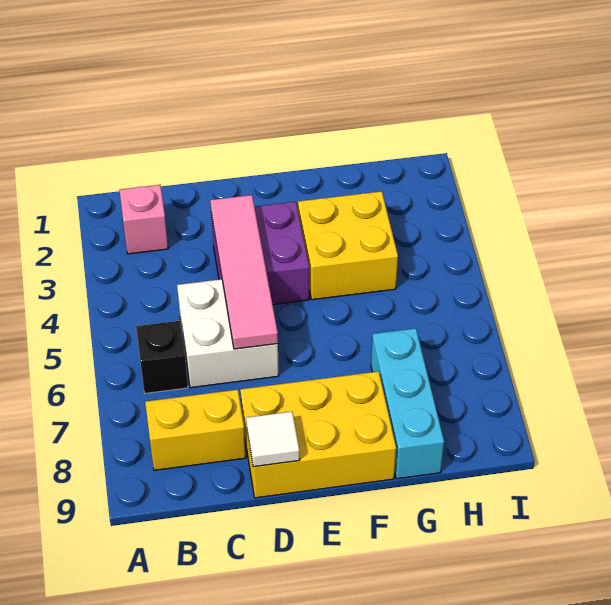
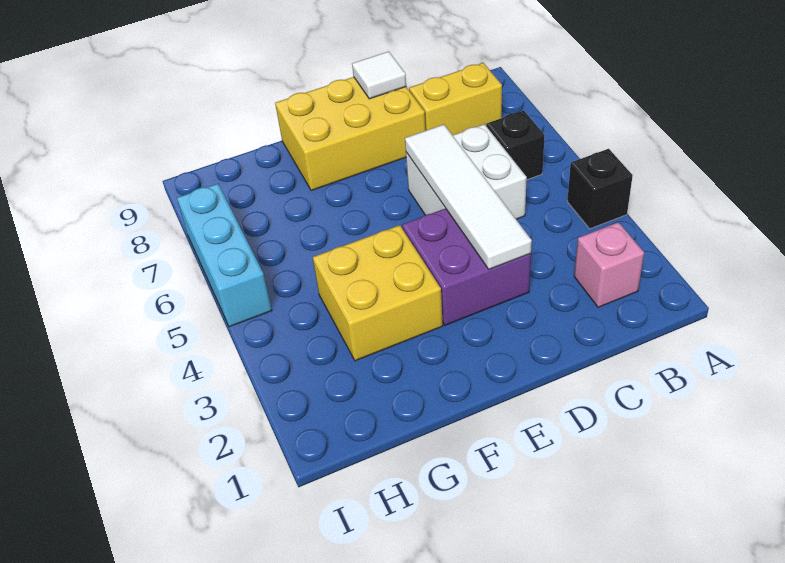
none -> black 1x1 brick [567,149,633,229]
pink 1x4 tile [210,195,278,349] -> white 1x4 tile [405,125,532,269]
cyan 1x3 brick [371,328,444,479] -> cyan 1x3 brick moved to [177,184,272,327]

